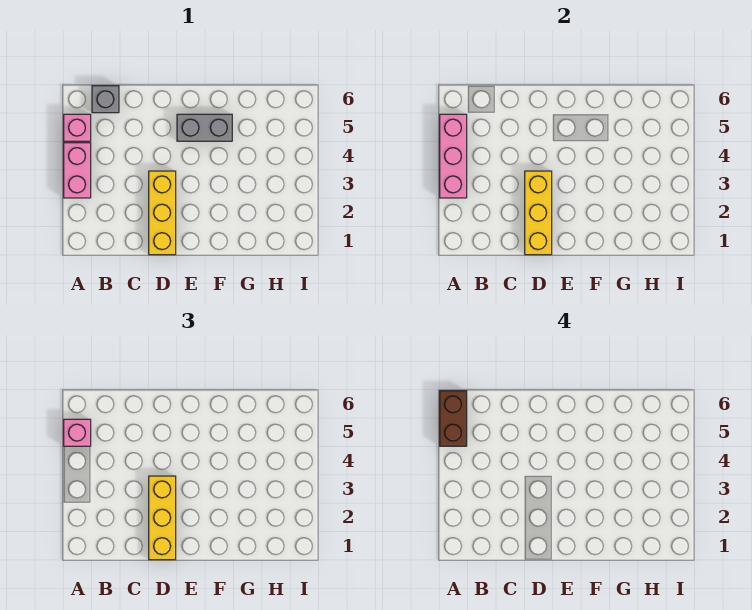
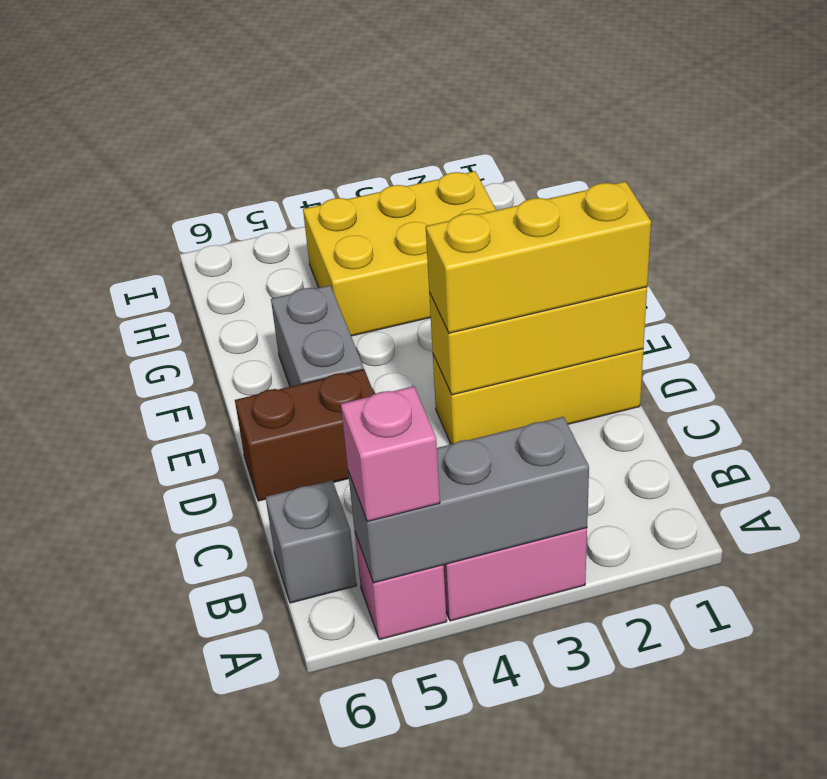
pink 1x3 brick [440,114,467,198] -> grey 1x3 brick [348,417,589,583]
brown 1x2 brick [440,391,467,446] -> brown 1x2 brick moved to [235,369,374,501]
none -> yellow 2x3 brick [303,171,496,336]

